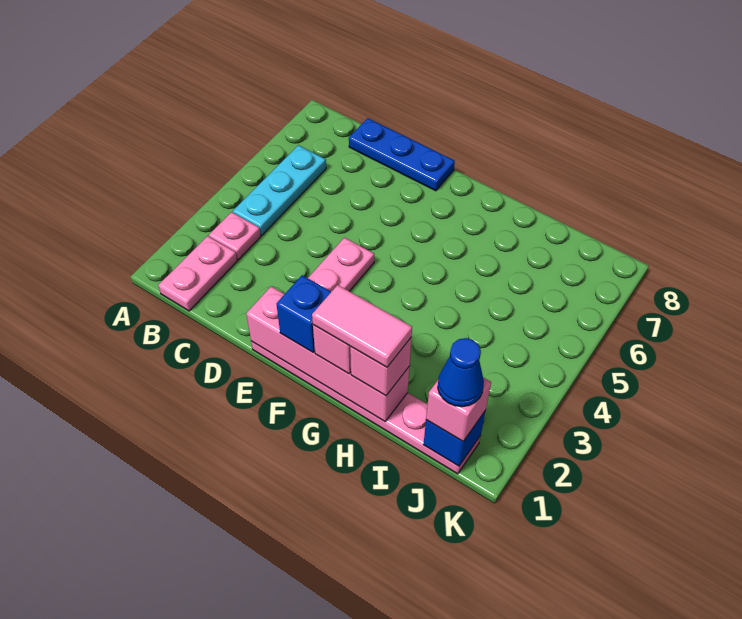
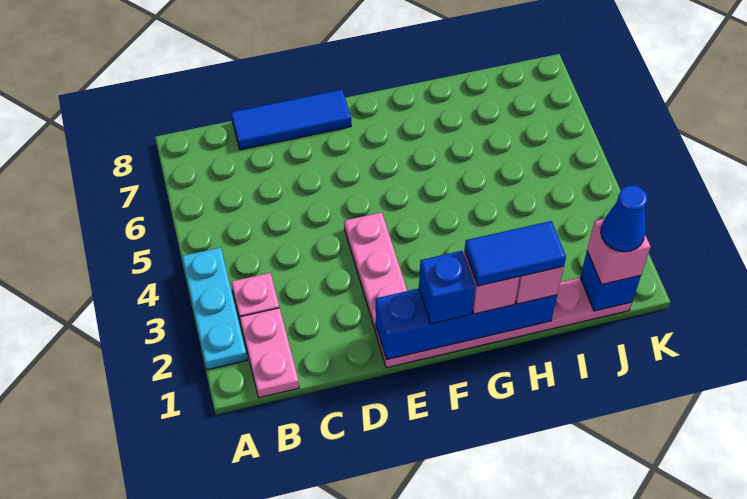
cyan 1x3 plate [233,145,326,235] -> cyan 1x3 plate moved to [182,247,247,370]
blue 1x3 plate [349,118,455,191] -> blue 1x3 tile [231,90,351,150]
pink 1x4 brick [246,286,410,421] -> blue 1x4 brick [376,289,557,360]
pink 1x2 tile [312,285,412,367] -> blue 1x2 tile [465,221,566,286]

